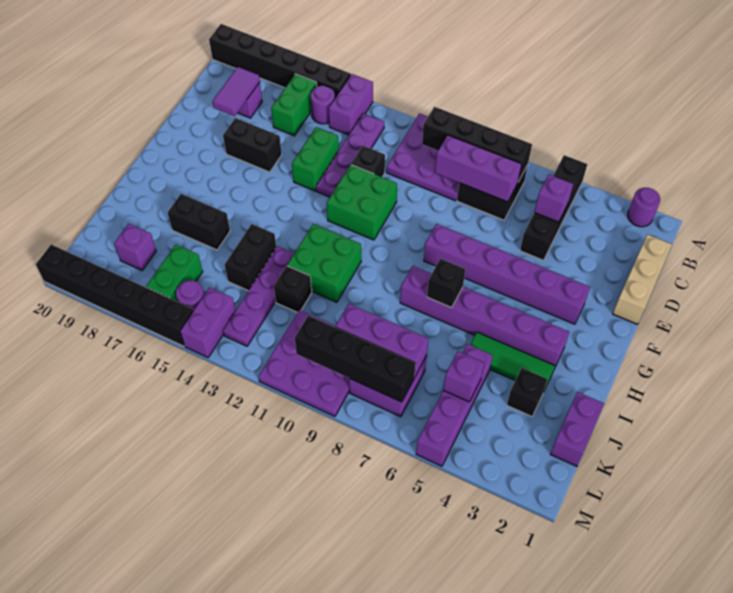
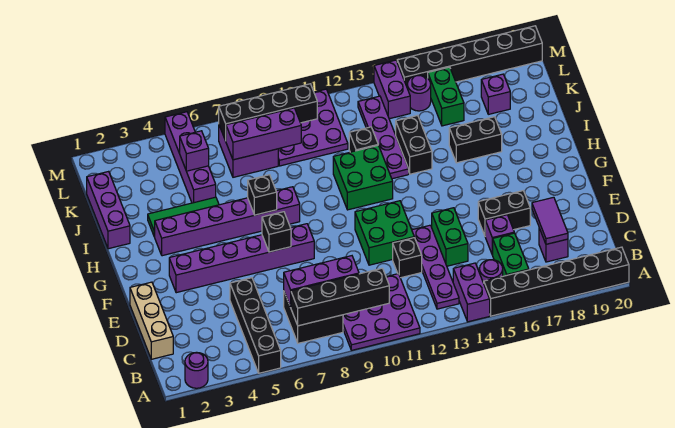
purple 1x1 brick [534,175,573,222] -> purple 1x1 brick moved to [485,215,514,255]
purple 1x2 brick [551,392,604,466] -> purple 1x3 brick [87,171,130,249]
black 1x1 brick [507,368,548,416] -> black 1x1 brick moved to [262,212,291,252]

